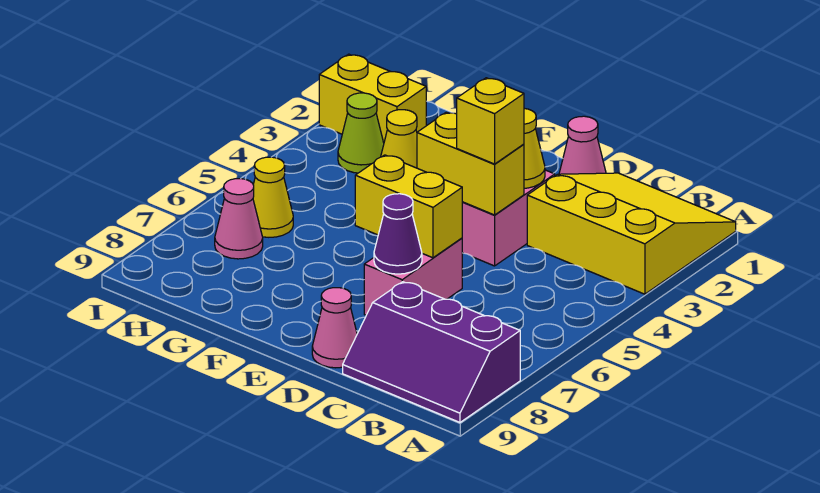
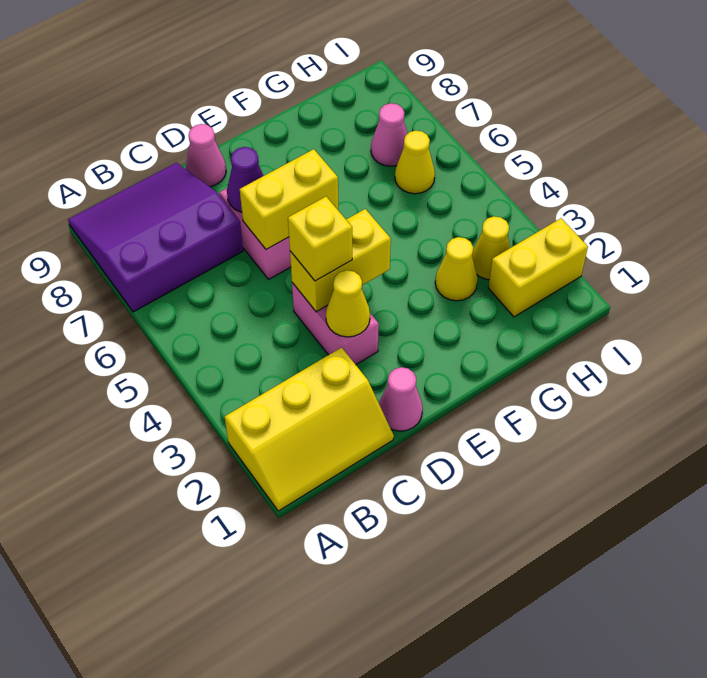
yellow 3x3 slope [527,173,736,294] -> yellow 2x3 slope [225,348,394,511]
purple 2x3 slope [343,282,520,422] -> purple 3x3 slope [68,163,243,312]
lime 1x1 cone [338,93,384,173] -> yellow 1x1 cone [472,216,510,280]

